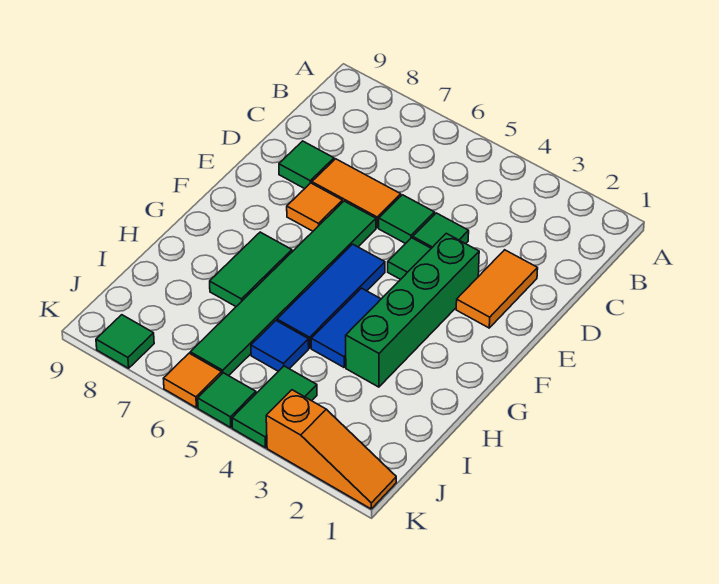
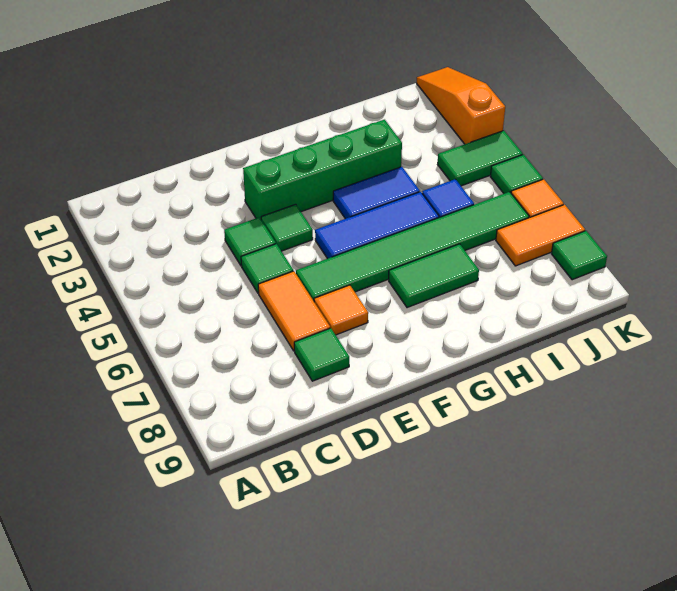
orange 1x2 tile [456,250,538,328] -> orange 1x2 tile moved to [496,205,585,266]

